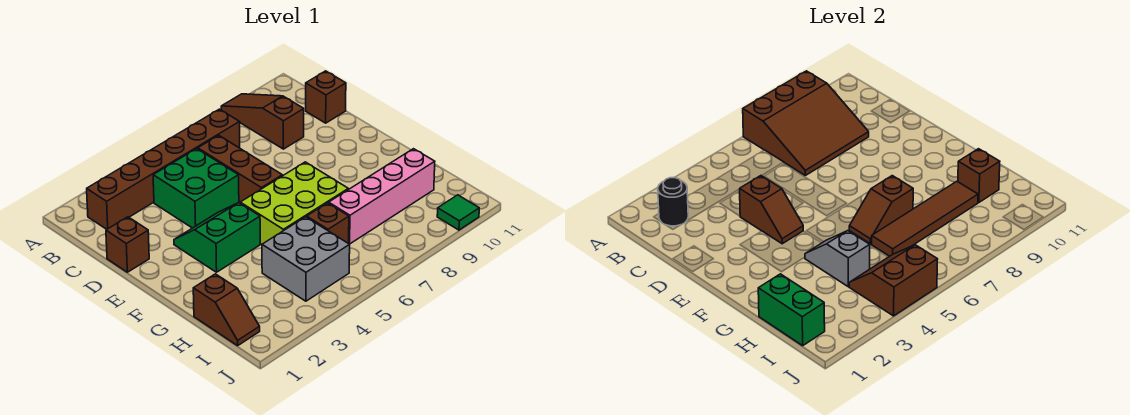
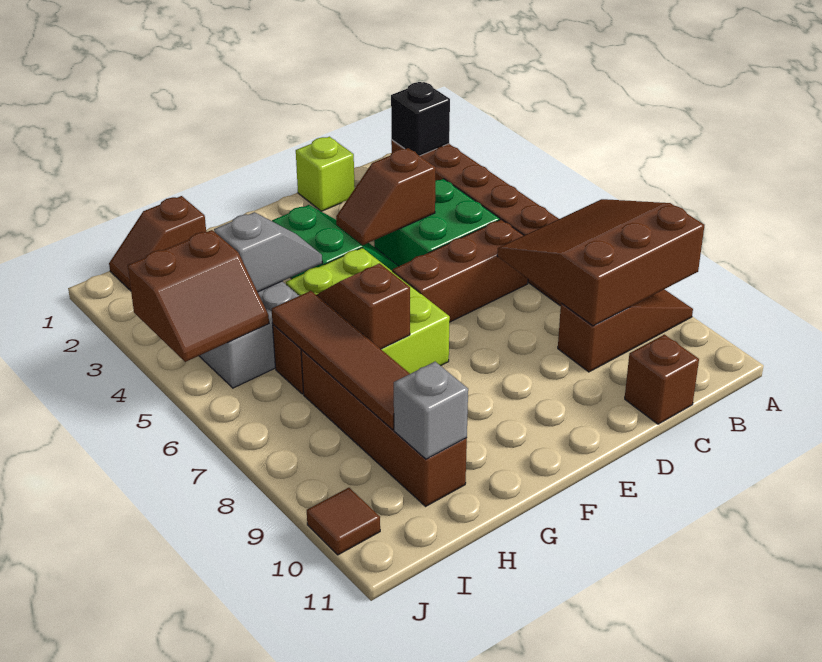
brown 3x3 slope [743,71,869,175] -> brown 3x3 slope turned to [497,199,704,326]
black 1x1 round brick [658,178,688,226] -> black 1x1 brick [391,82,450,156]
brown 1x1 brick [106,217,149,272] -> lime 1x1 brick [296,137,355,211]
green 1x2 brick [758,274,825,346] -> none
pink 1x4 brick [329,149,435,244] -> brown 1x4 brick [301,349,467,506]
brown 1x1 brick [958,149,1000,203] -> grey 1x1 brick [394,362,468,459]
brown 2x2 slope [849,245,938,316] -> brown 2x2 slope turned to [128,230,269,362]
green 1x1 tile [437,195,479,230] -> brown 1x1 tile [307,488,380,555]

